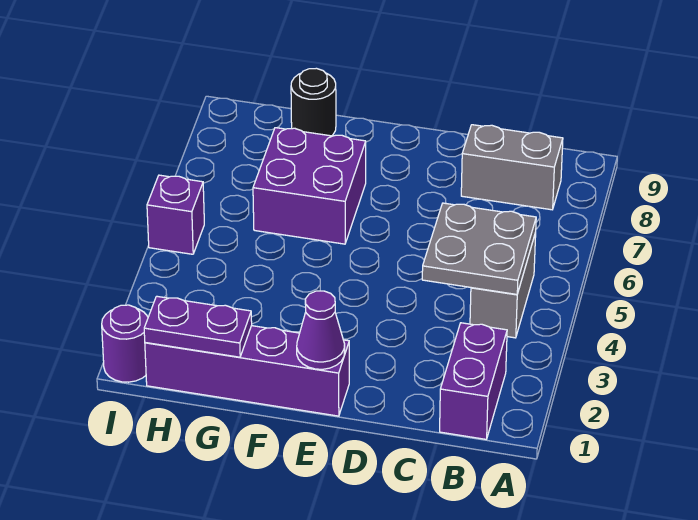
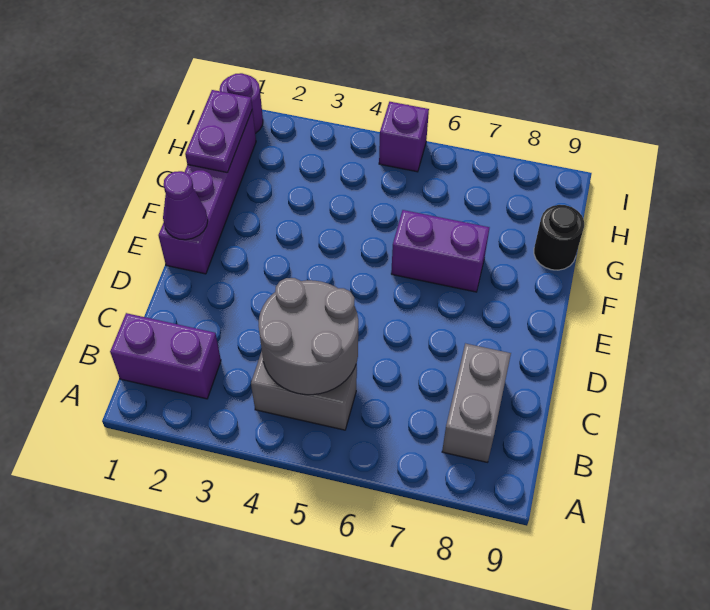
grey 2x2 plate [422,203,536,294] -> grey 2x2 round brick [259,278,358,395]
purple 2x2 brick [253,128,366,244] -> purple 1x2 brick [391,210,489,292]

